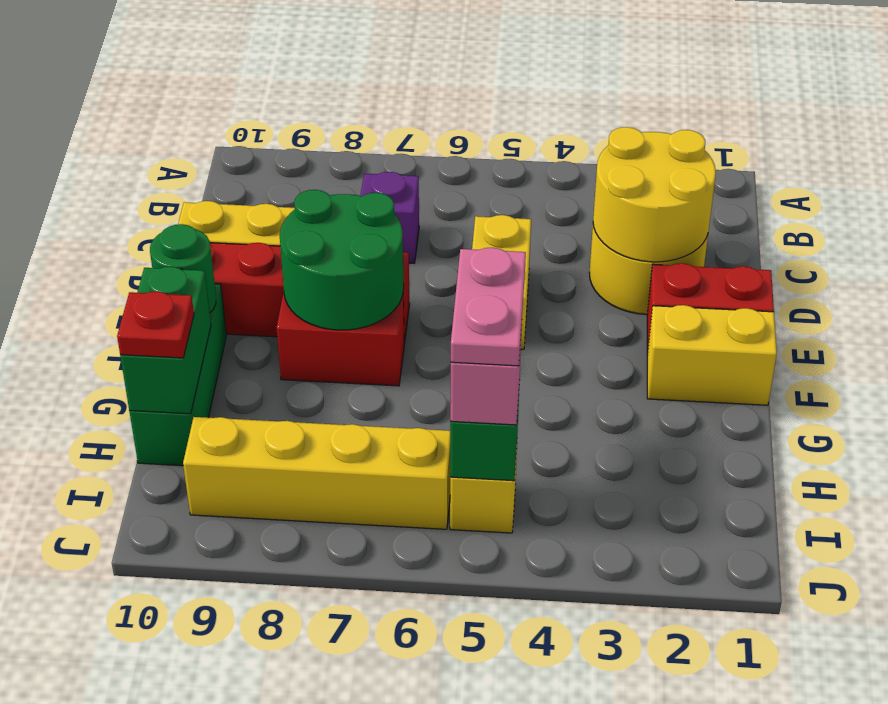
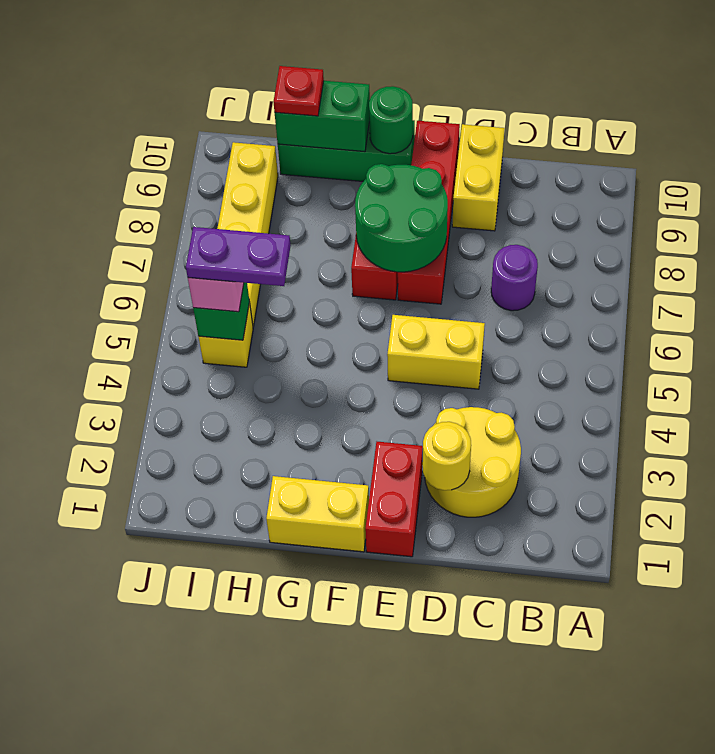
yellow 2x2 round brick [593,127,716,262] -> yellow 1x1 round brick [423,422,471,490]
purple 1x1 brick [361,172,419,263] -> purple 1x1 round brick [491,245,538,311]
yellow 1x2 brick [647,305,777,405] -> yellow 1x2 brick turned to [266,476,369,552]
pink 1x2 plate [451,248,526,366] -> purple 1x2 plate [186,227,291,286]

